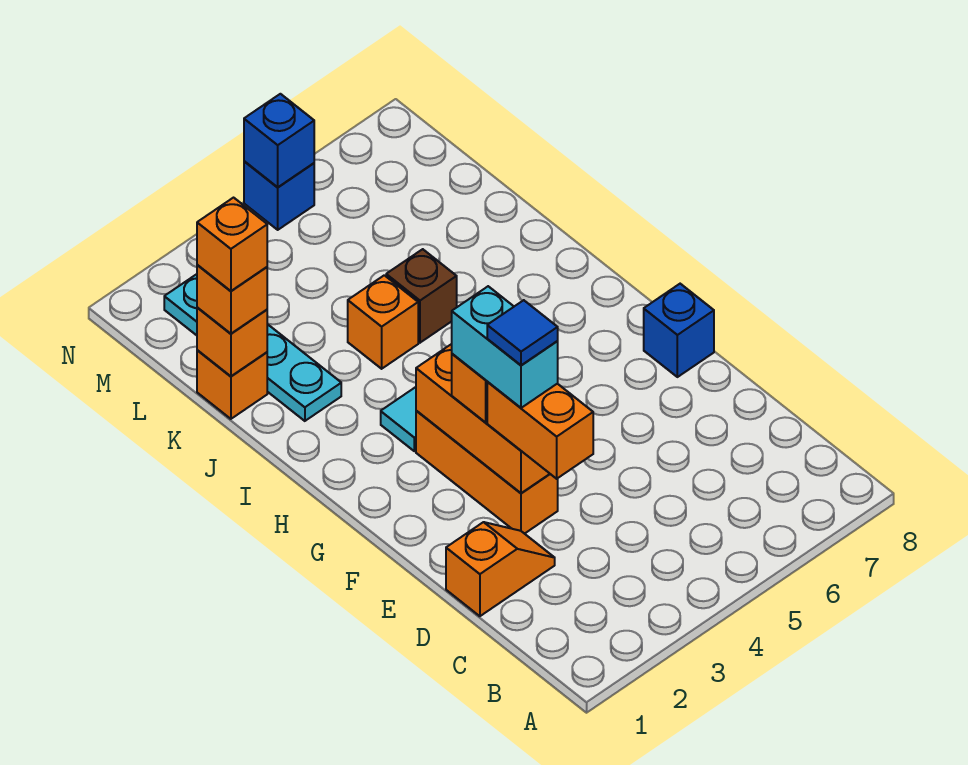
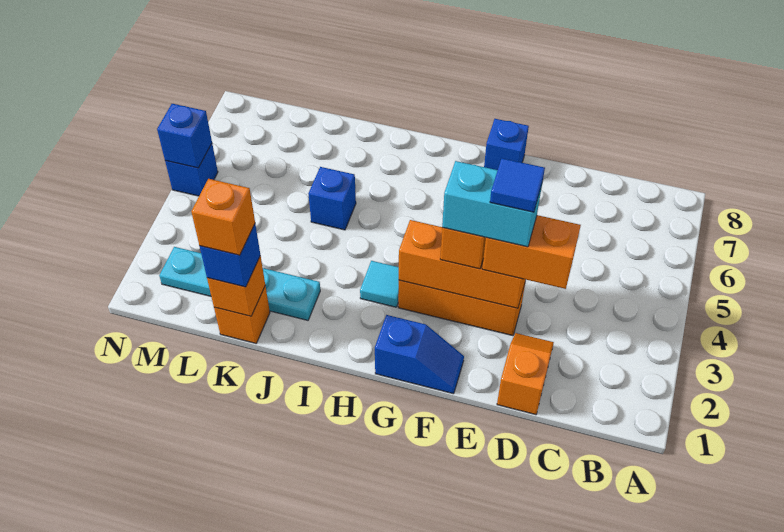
none -> blue 1x2 slope [375,315,464,394]
orange 1x1 brick [348,275,418,369] -> none
brown 1x1 brick [386,249,457,343] -> blue 1x1 brick [308,167,356,230]
orange 1x1 brick [197,265,267,334] -> blue 1x1 brick [200,224,260,287]

